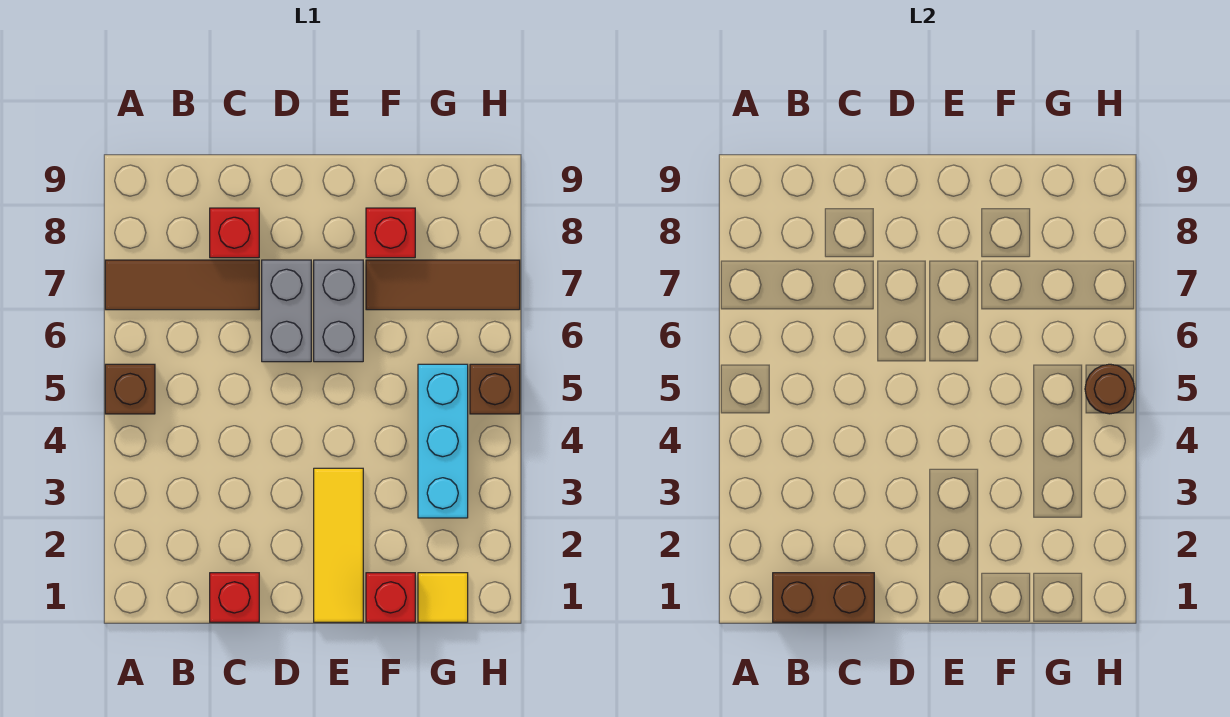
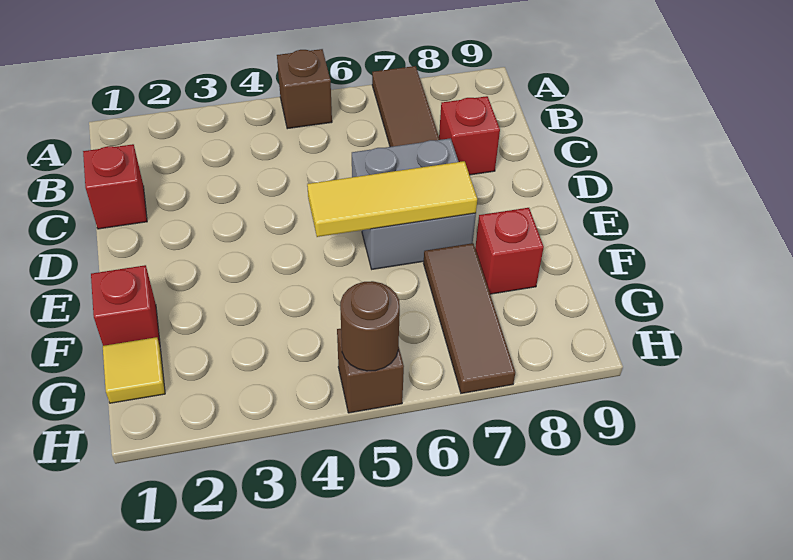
brown 1x2 brick [773,573,874,622] -> none
yellow 1x3 tile [314,468,363,622] -> yellow 1x3 tile moved to [307,161,477,237]
cyan 1x3 brick [418,364,468,518] -> none

